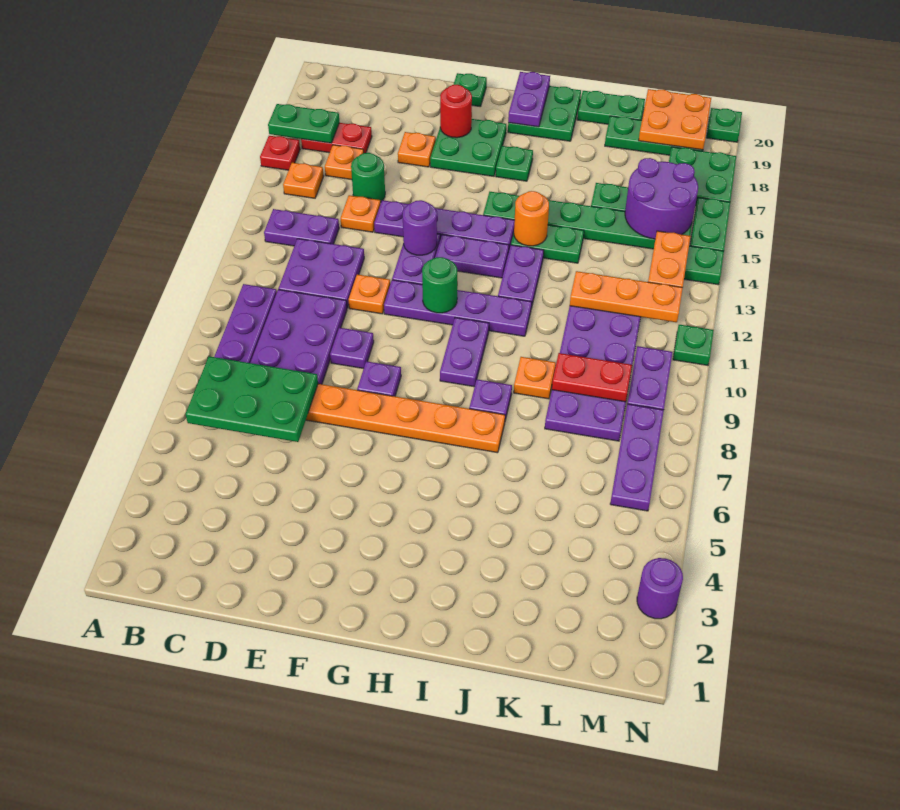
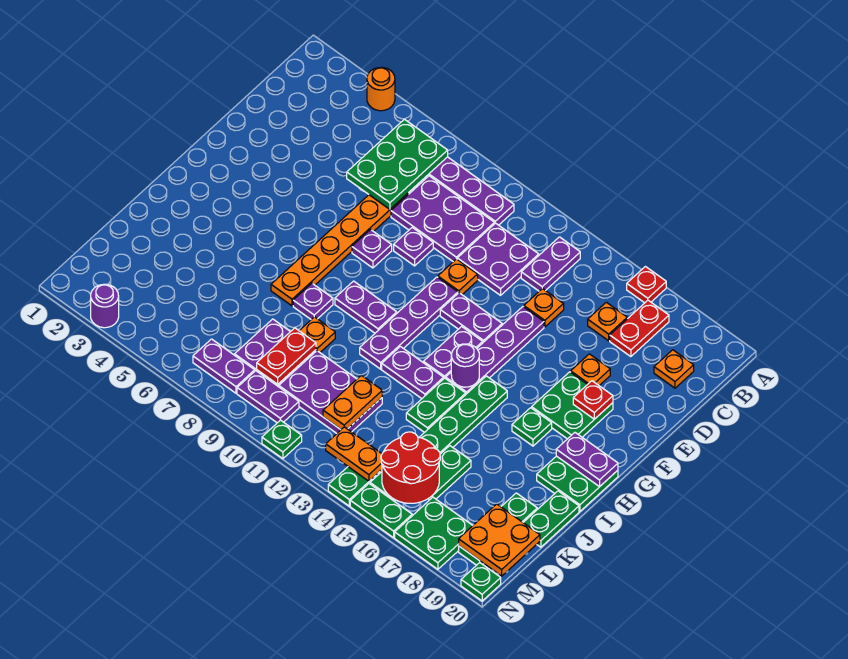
green 1x2 plate [268,104,339,143] -> none
orange 1x1 plate [283,163,324,198] -> orange 1x1 plate moved to [654,350,694,388]
green 1x1 round brick [351,153,385,203] -> none
purple 1x1 round brick [403,200,437,255] -> purple 1x1 round brick moved to [451,344,479,387]
red 1x1 round brick [440,85,472,138] -> red 1x1 plate [573,381,613,419]
green 1x1 plate [454,73,487,107] -> none
green 1x1 round brick [422,257,457,313] -> none
orange 1x1 round brick [514,191,549,246] -> orange 1x1 round brick moved to [367,67,395,111]
orange 1x3 plate [570,271,683,322] -> orange 1x2 plate [323,375,382,429]
purple 2x2 round brick [625,158,698,239] -> red 2x2 round brick [381,432,440,503]
purple 1x3 plate [610,404,664,511] -> purple 1x2 plate [193,339,255,393]

